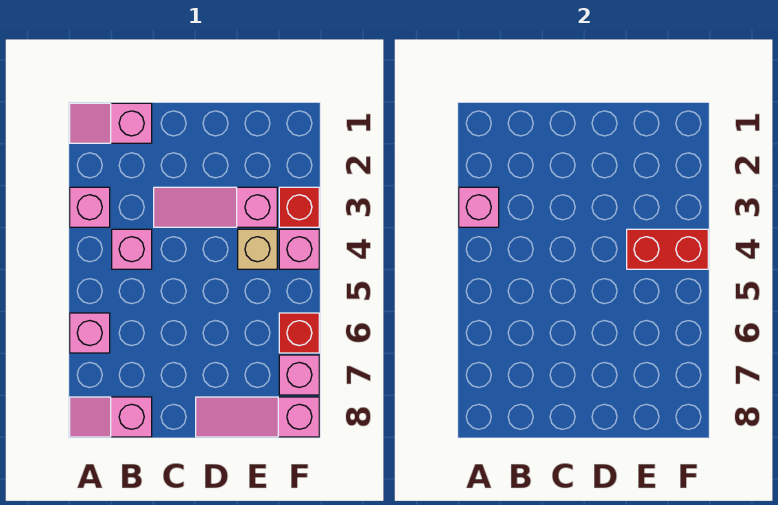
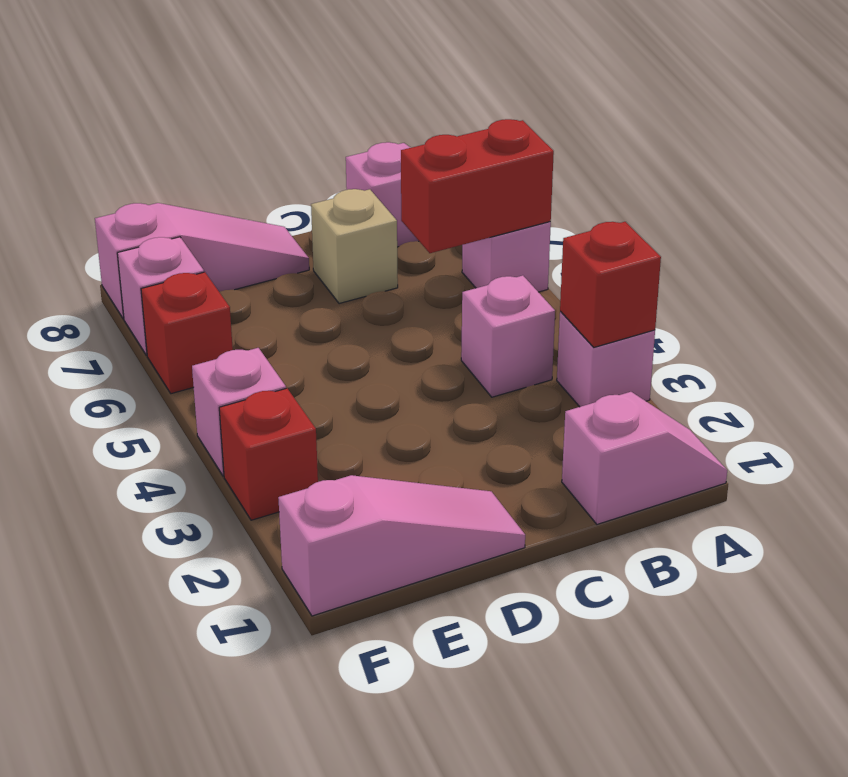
pink 1x1 brick [459,187,499,227] -> red 1x1 brick [560,222,661,347]
pink 1x3 slope [154,187,277,227] -> pink 1x3 slope moved to [278,475,525,616]
tan 1x1 brick [238,229,277,269] -> tan 1x1 brick moved to [311,189,398,304]
red 1x2 brick [627,229,708,269] -> red 1x2 brick moved to [401,119,554,253]

